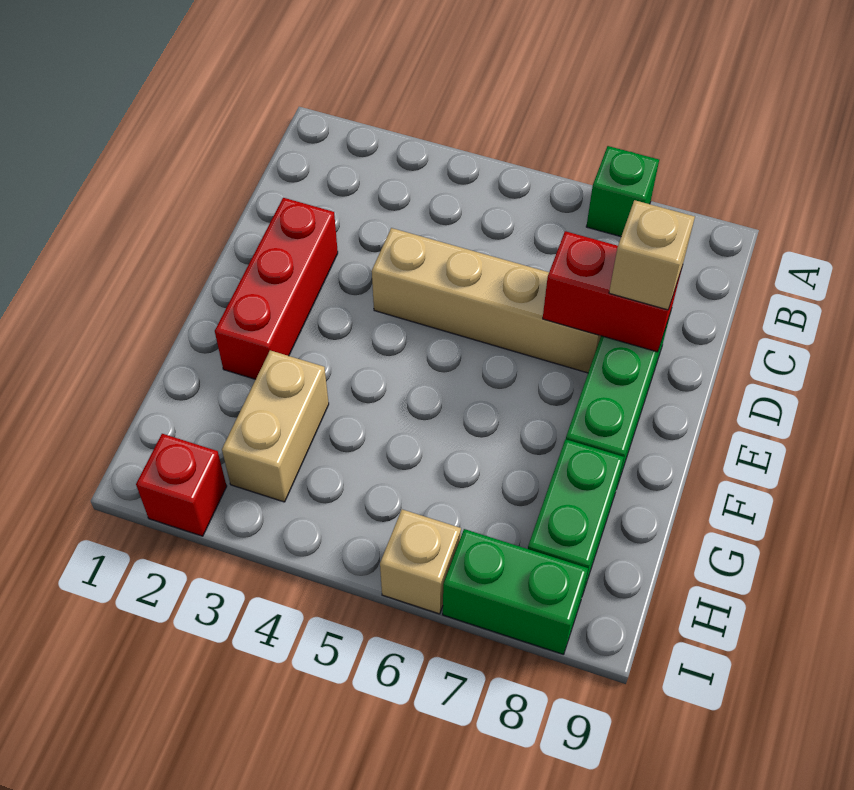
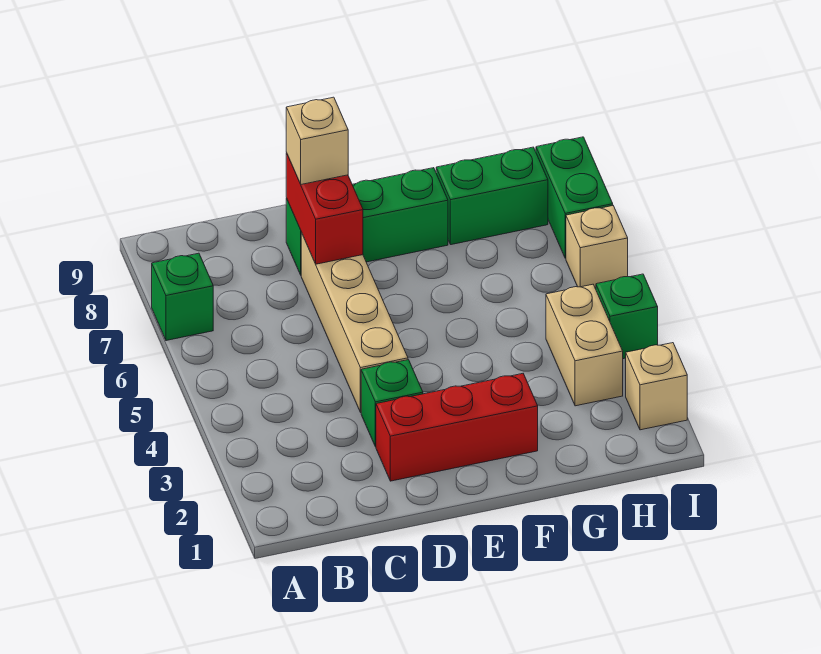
none -> green 1x1 brick [361,360,423,447]
tan 1x2 brick [222,350,329,502] -> tan 1x2 brick turned to [546,284,623,406]
red 1x1 brick [136,434,227,536] -> tan 1x1 brick [626,343,687,430]
none -> green 1x1 brick [596,274,658,359]

